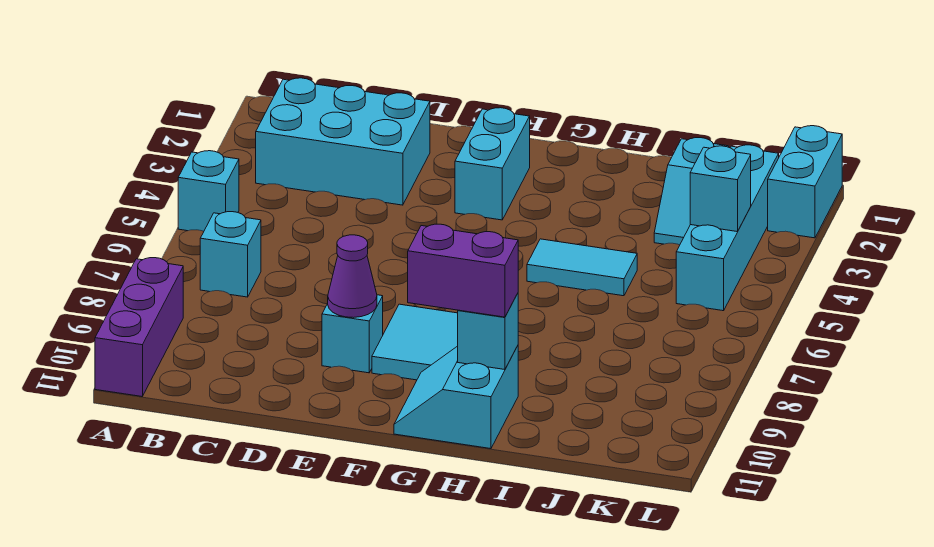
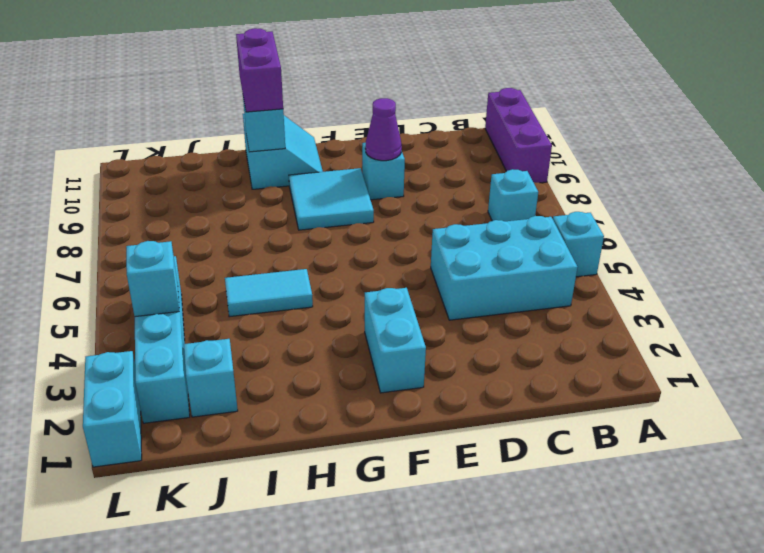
cyan 2x3 brick [256,78,430,205] -> cyan 2x3 brick moved to [431,216,578,320]
purple 1x2 brick [408,224,518,317] -> purple 1x2 brick turned to [236,28,283,112]

